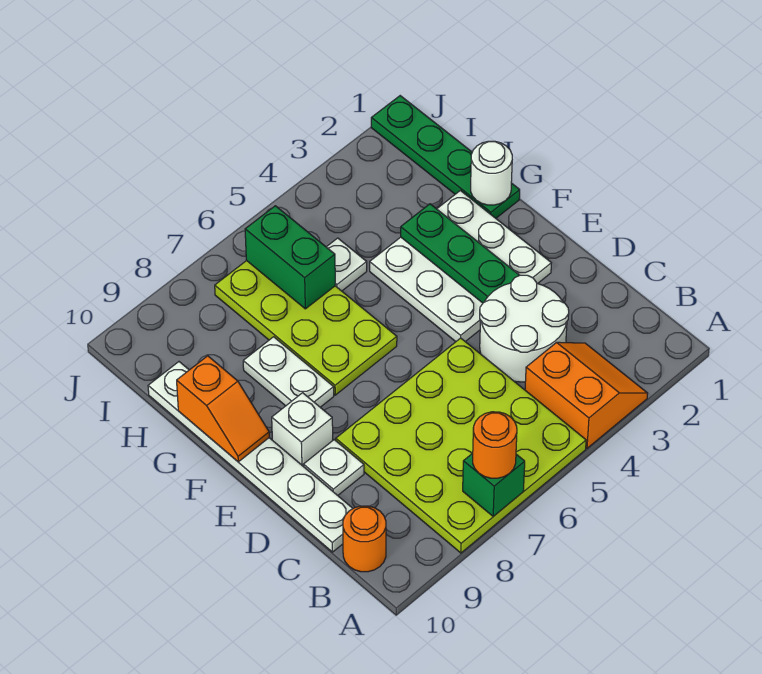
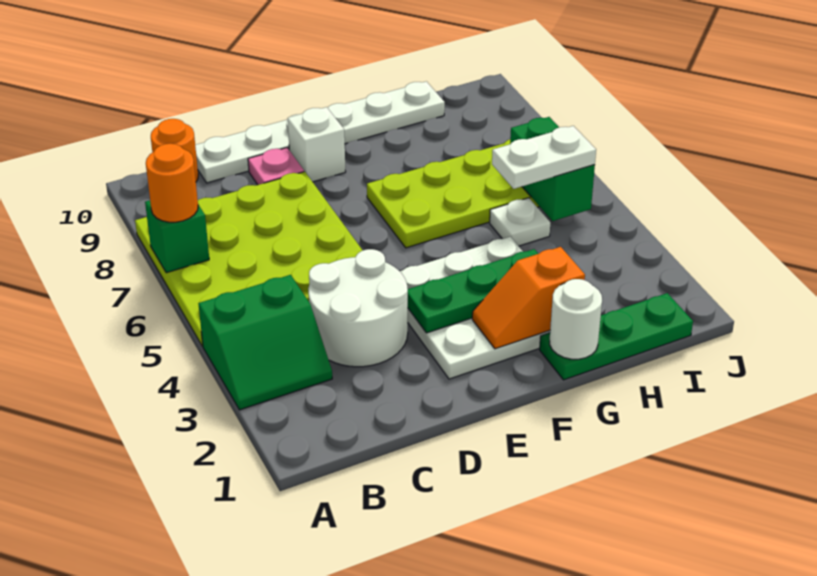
orange 2x2 slope [525,342,648,448] -> green 2x2 slope [198,275,332,410]
white 1x1 plate [303,440,364,495] -> pink 1x1 plate [248,148,304,185]
white 1x2 plate [243,337,334,407] -> white 1x2 plate moved to [492,126,596,189]
orange 1x2 slope [177,356,269,462] -> orange 1x2 slope moved to [472,247,585,349]
green 1x4 plate [371,96,520,218] -> green 1x3 plate [540,293,693,380]
green 1x2 brick [245,206,335,309] -> green 1x2 brick turned to [510,117,595,221]

